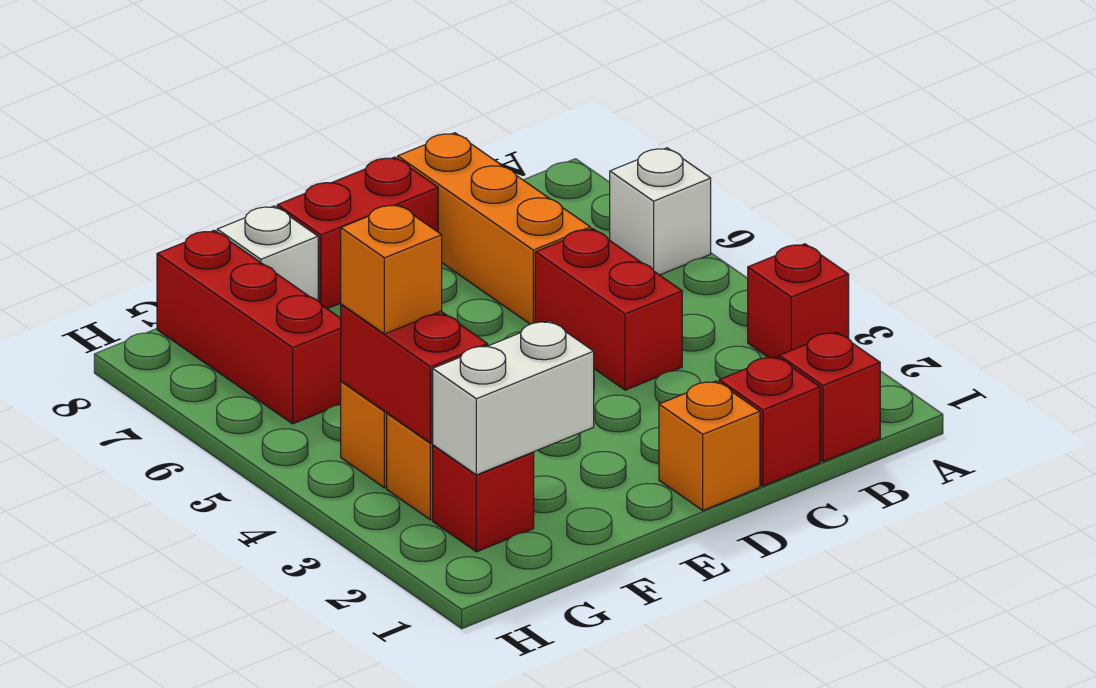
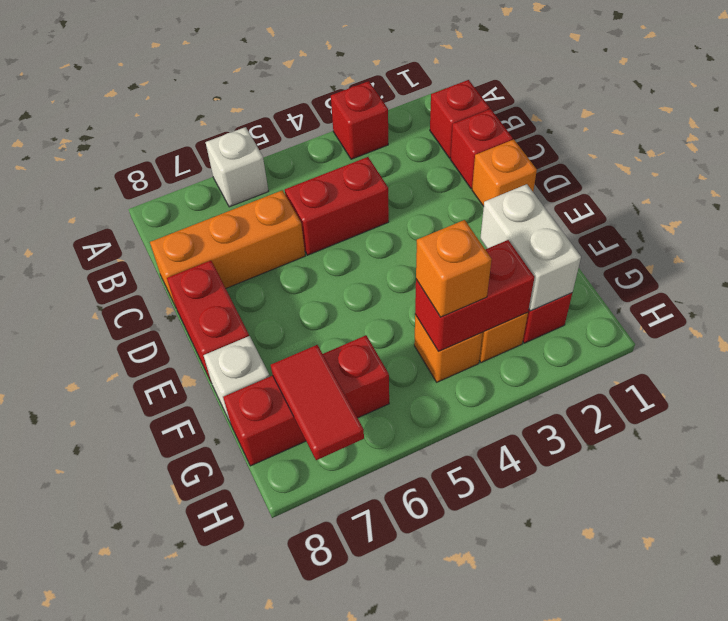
none -> red 1x2 tile [271,345,364,460]

